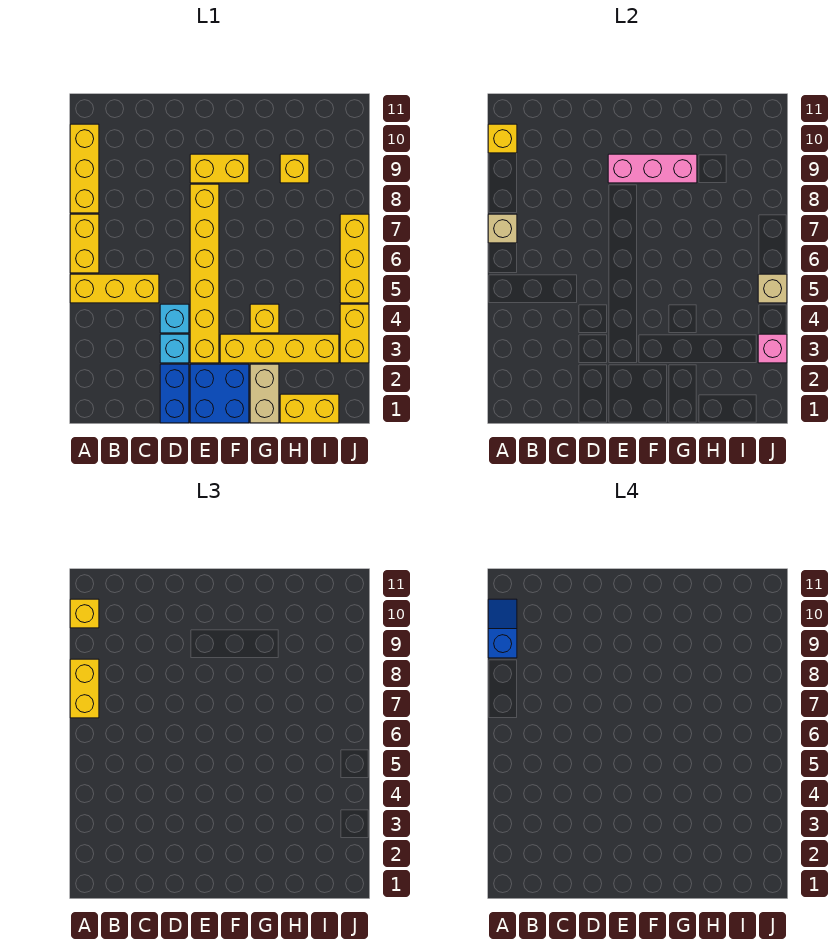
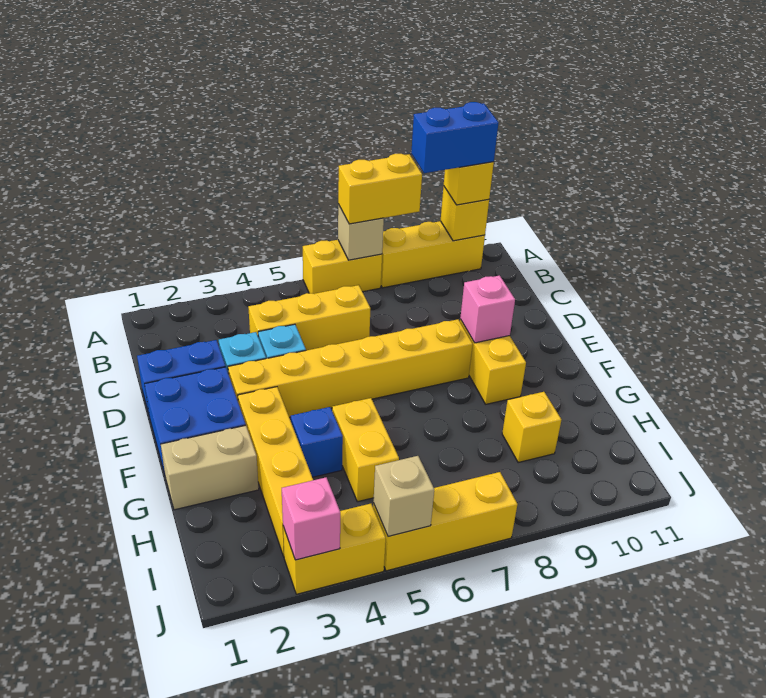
yellow 1x3 brick [70,274,159,303] -> yellow 1x3 brick turned to [248,285,370,350]
blue 1x2 slope [488,599,517,658] -> blue 1x2 brick [411,102,499,173]
pink 1x3 brick [608,154,697,183] -> pink 1x1 brick [460,275,515,343]
yellow 1x1 brick [250,304,279,333] -> blue 1x1 brick [291,407,343,477]
yellow 1x2 brick [280,394,339,423] -> yellow 1x2 brick moved to [332,398,399,502]

